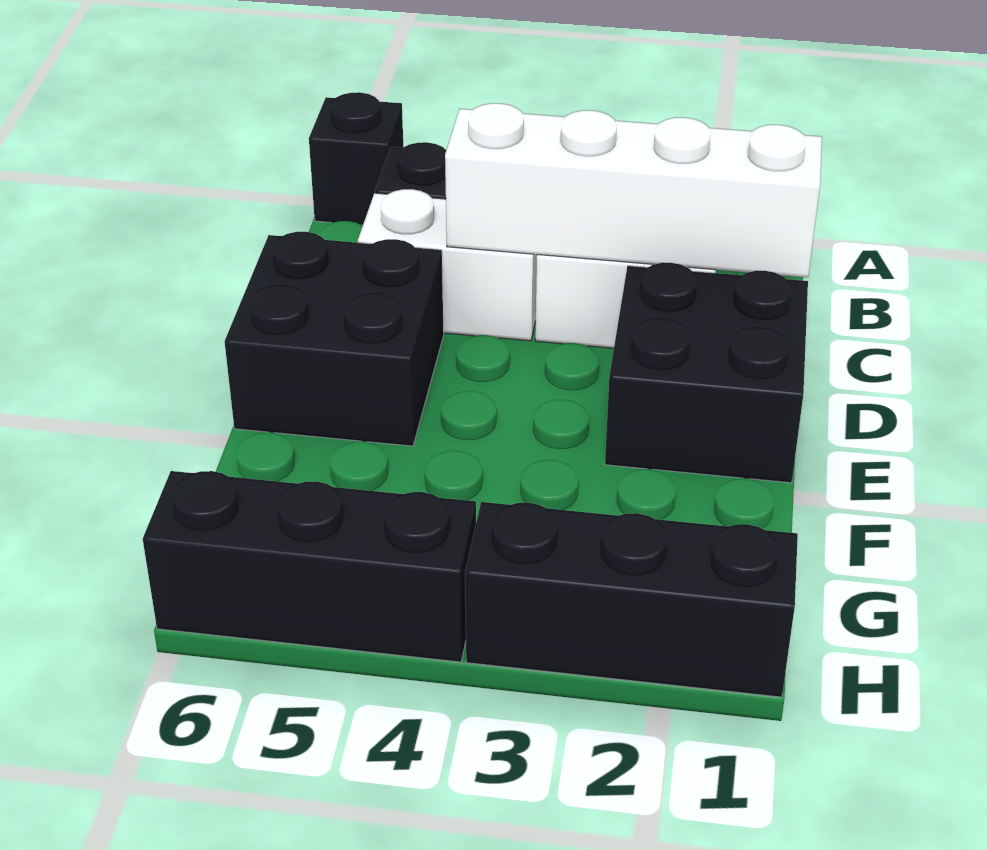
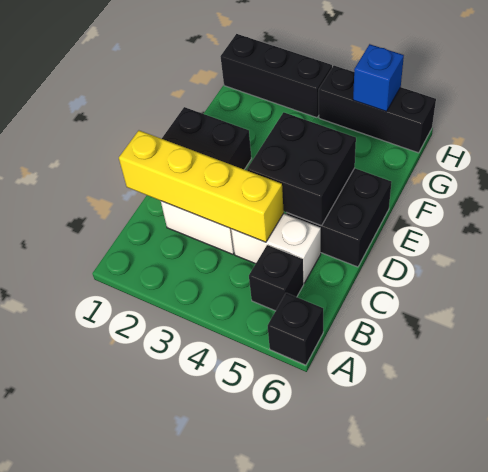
white 1x4 brick [445,103,822,277] -> yellow 1x4 brick [119,131,284,242]
none -> black 2x2 brick [247,112,356,226]
none -> blue 1x1 brick [353,44,404,111]

